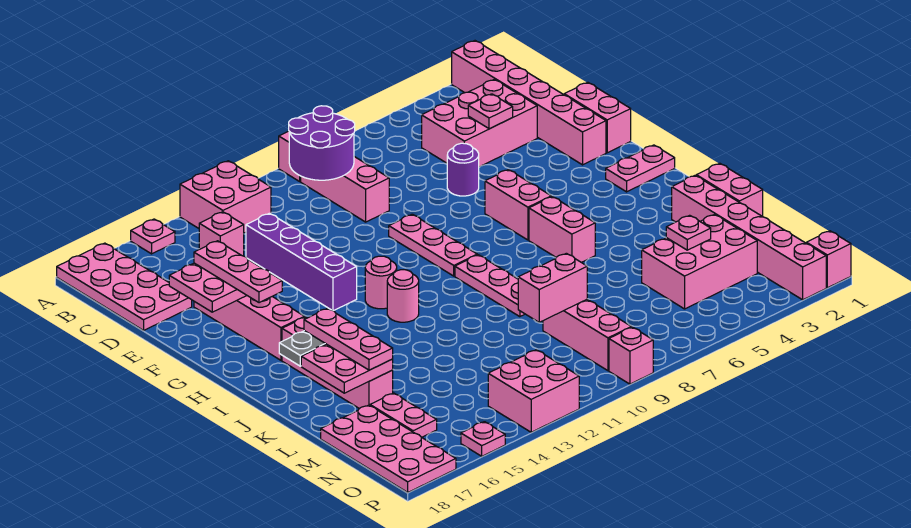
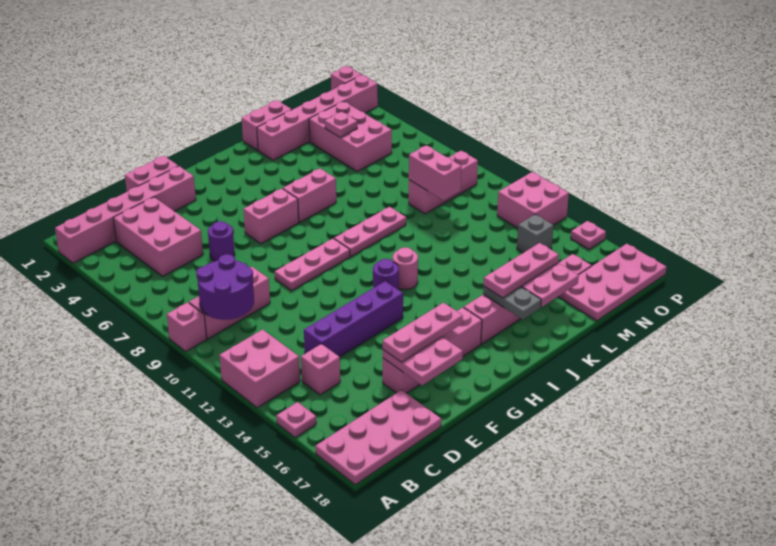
pink 1x1 plate [468,94,513,129] -> none
pink 1x2 plate [606,145,675,192] -> none
pink 1x1 round brick [365,256,397,309] -> purple 1x1 round brick [373,259,399,289]
none -> grey 1x1 brick [517,214,554,253]
pink 1x1 brick [609,327,653,384] -> none

